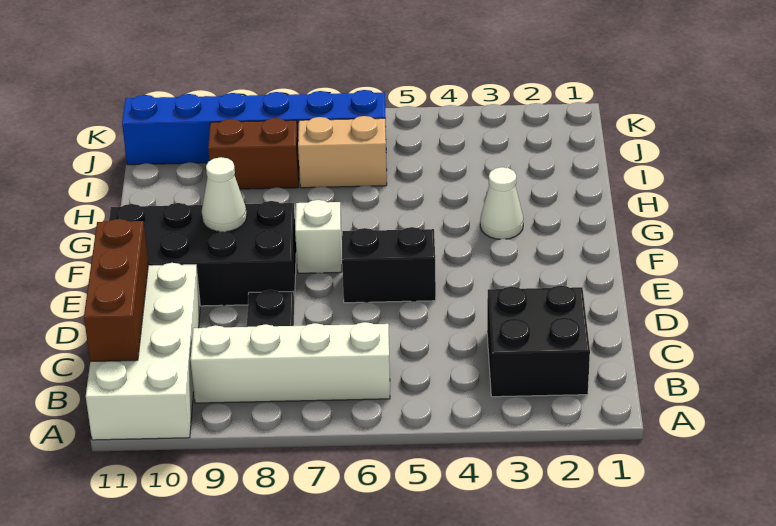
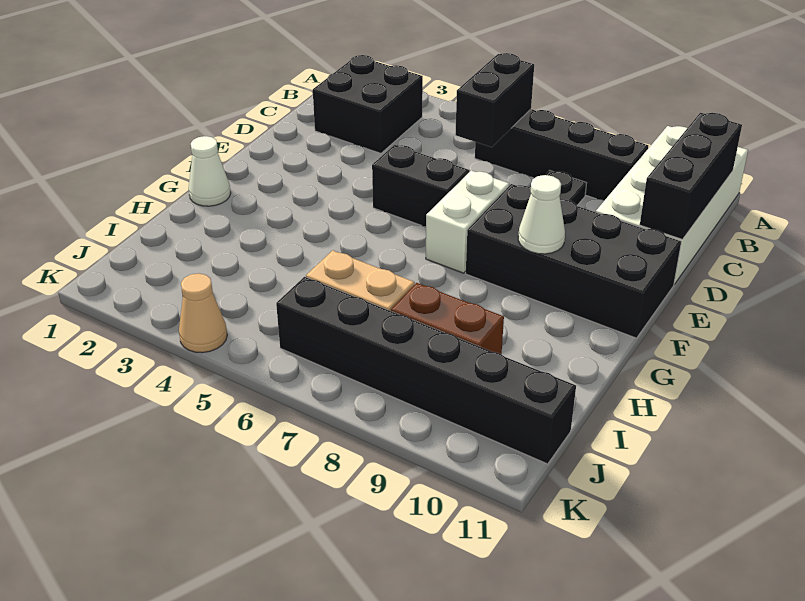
white 1x4 brick [191,322,390,403] -> black 1x4 brick [475,109,648,201]
none -> black 1x2 brick [456,53,534,147]
brown 1x3 brick [84,219,148,361] -> black 1x3 brick [640,113,742,239]
white 1x1 brick [295,200,342,273] -> white 1x2 brick [426,171,509,273]
white 1x1 cone [480,167,523,239] -> white 1x1 cone moved to [189,136,231,206]
blue 1x6 brick [122,90,386,165] -> black 1x6 brick [276,277,576,464]
none -> tan 1x1 cone [179,273,227,353]

